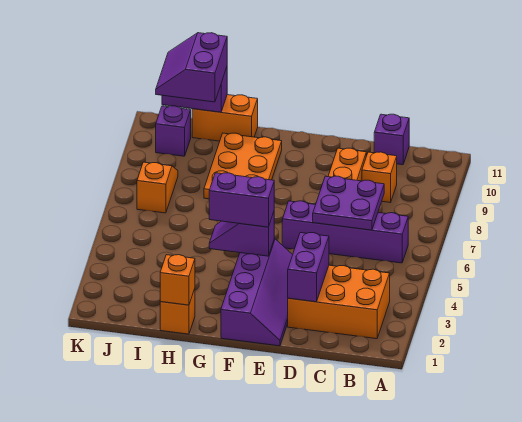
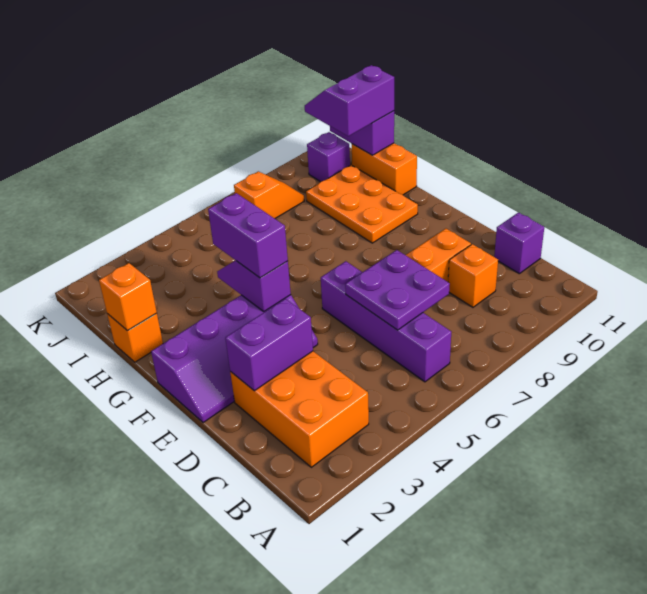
orange 2x3 plate [204,133,282,199] -> orange 2x3 plate turned to [306,165,418,243]

